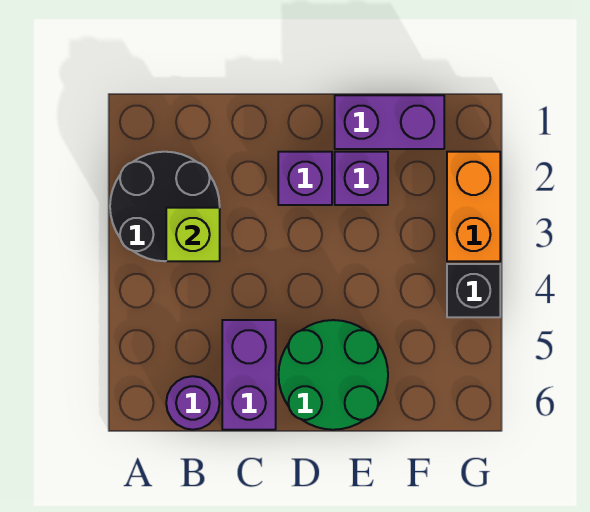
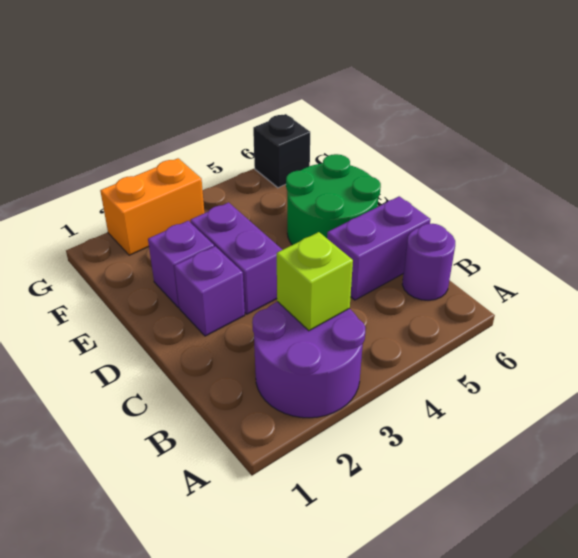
black 2x2 round brick [110,152,220,261] -> purple 2x2 round brick [252,302,365,418]
purple 1x2 brick [335,95,444,149] -> purple 1x2 brick moved to [190,202,282,314]
black 1x1 brick [447,264,500,317] -> black 1x1 brick moved to [253,114,310,188]

